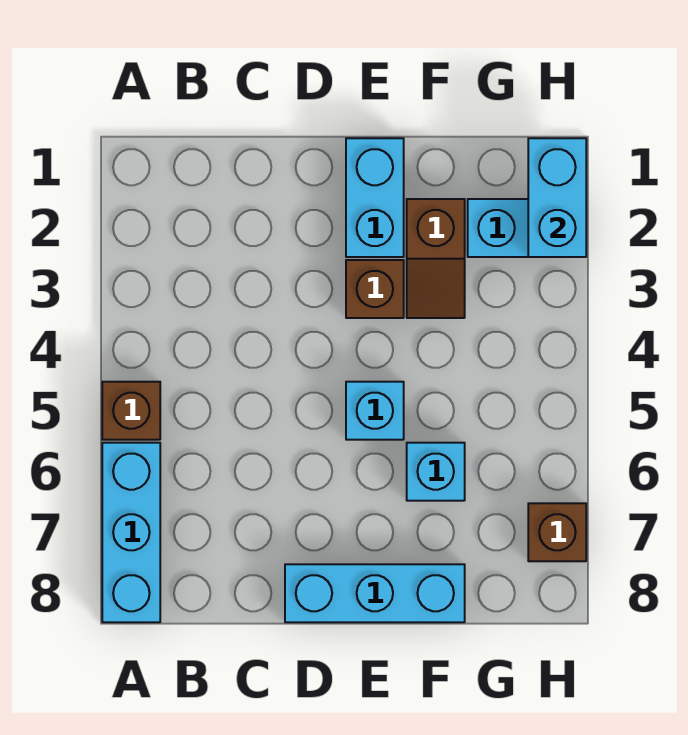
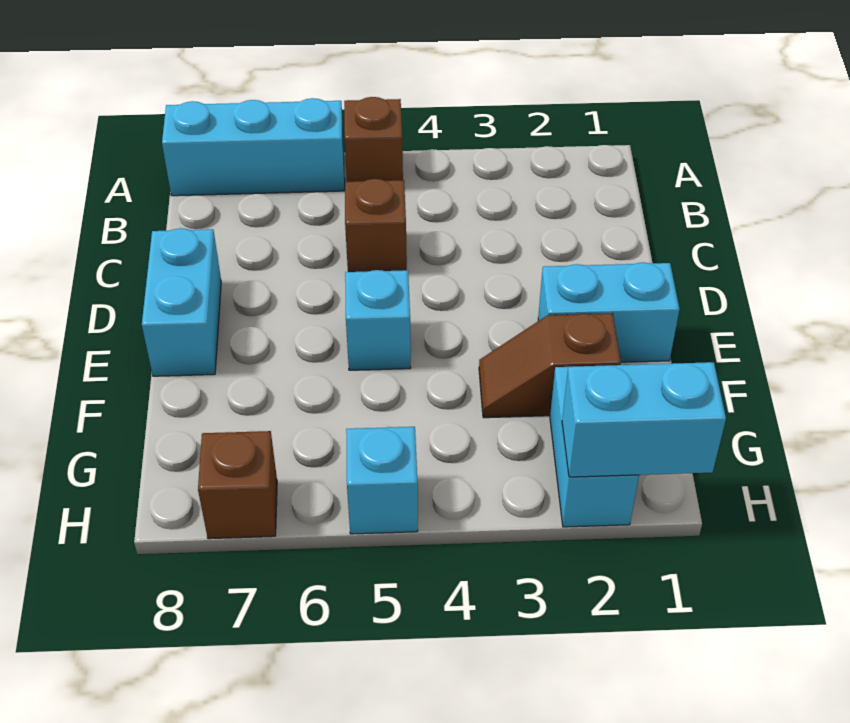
cyan 1x3 brick [285,564,465,622] -> cyan 1x2 brick [142,228,221,376]
brown 1x1 brick [346,260,404,318] -> brown 1x1 brick moved to [345,179,407,272]
cyan 1x1 brick [407,443,465,501] -> cyan 1x1 brick moved to [346,427,418,534]

